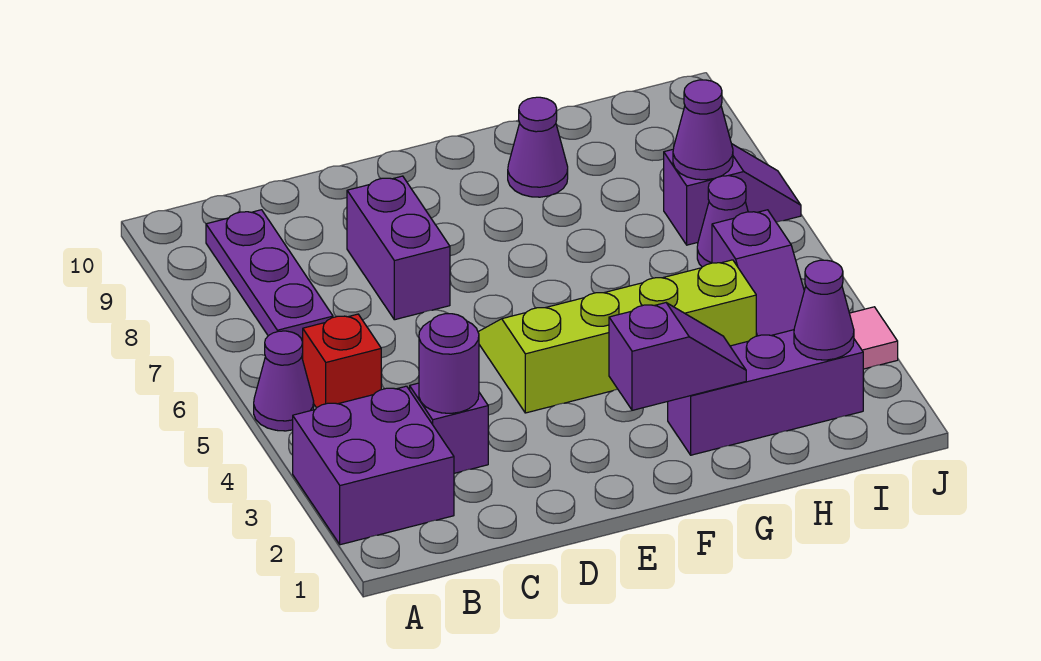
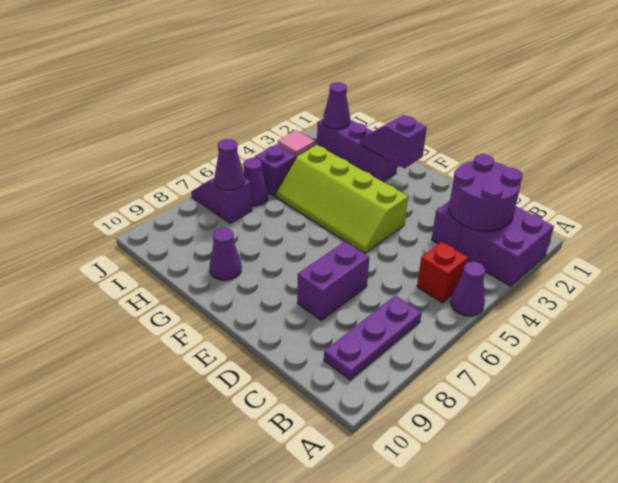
purple 1x1 round brick [419,314,479,413] -> purple 2x2 round brick [449,154,523,231]

